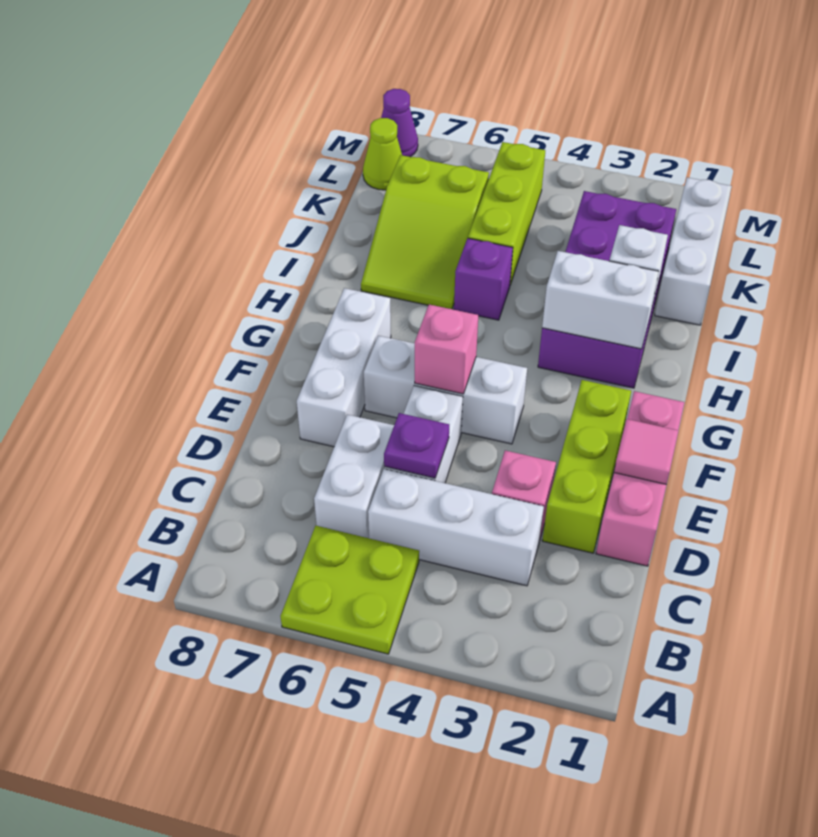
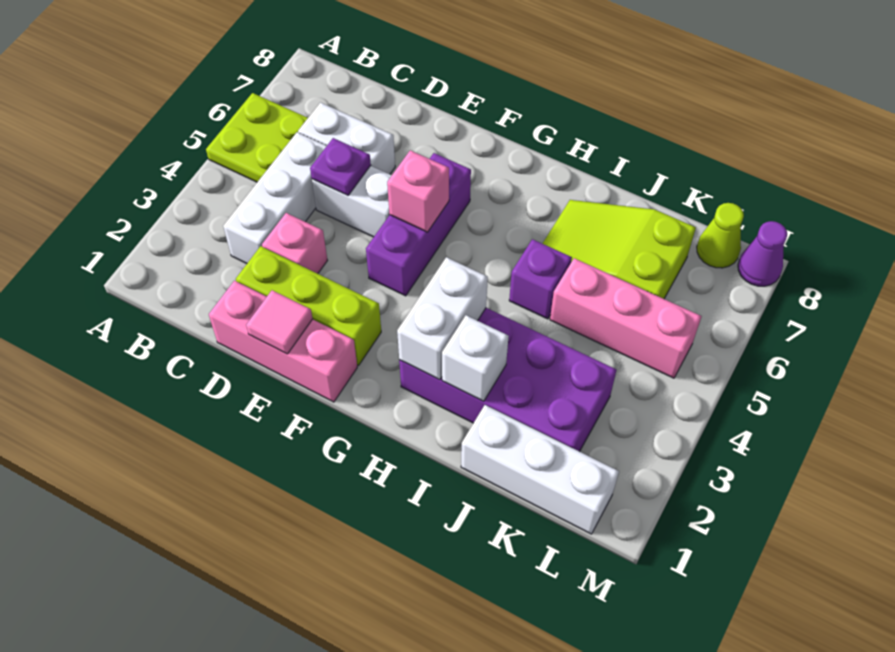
white 1x3 brick [297,288,391,447] -> none
white 1x3 brick [364,336,527,444] -> purple 1x3 brick [366,153,471,296]
lime 1x3 brick [468,142,545,285] -> pink 1x3 brick [550,258,702,378]

